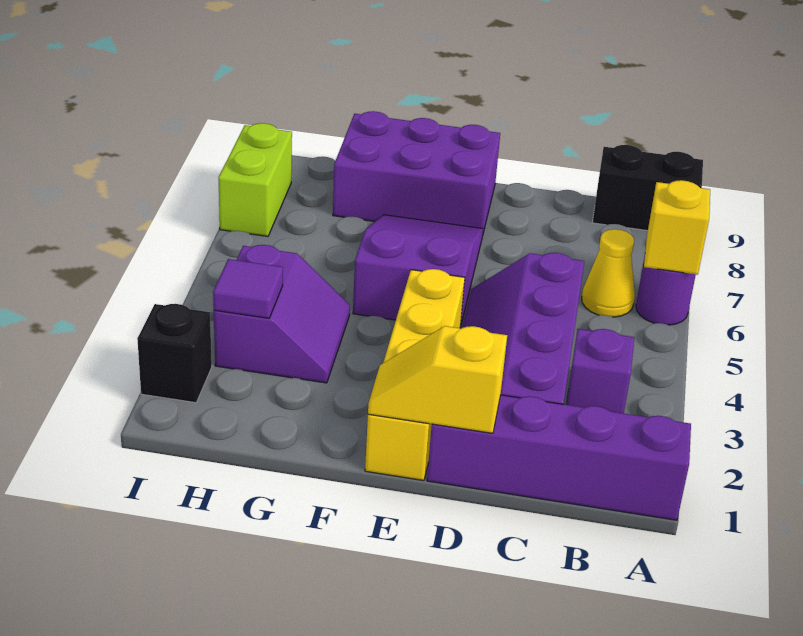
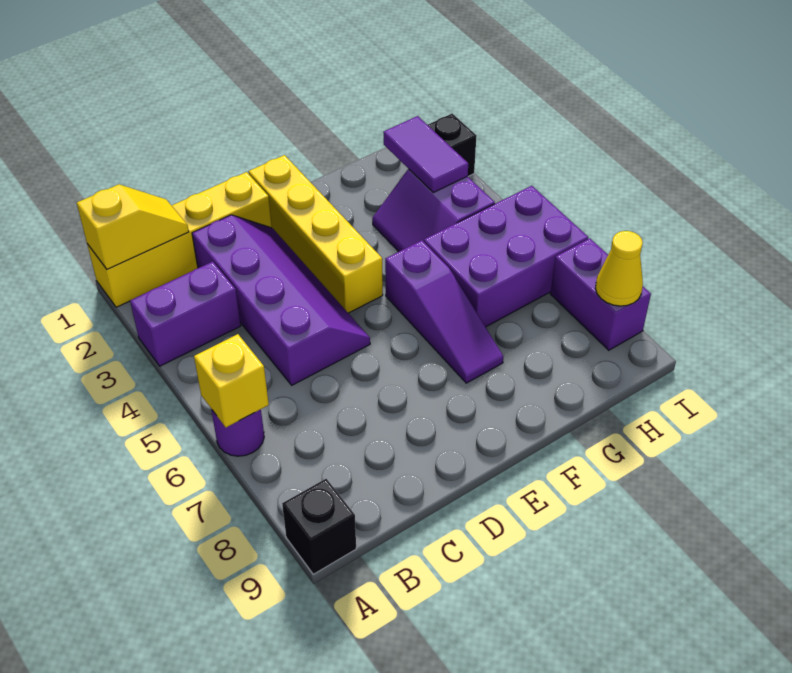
purple 1x4 brick [427,395,691,520] -> yellow 1x4 brick [87,172,272,307]
black 1x2 brick [592,145,703,231] -> black 1x1 brick [282,479,356,574]
purple 1x1 brick [566,329,634,413] -> purple 1x2 brick [130,262,241,366]
yellow 1x1 cone [582,229,635,317] -> yellow 1x1 cone moved to [595,231,643,306]
yellow 1x2 slope [368,326,507,433] -> yellow 1x2 slope moved to [77,184,189,269]
purple 2x3 slope [353,215,483,328] -> purple 1x3 slope [385,240,503,383]
purple 2x3 brick [333,111,500,233] -> purple 2x3 brick moved to [424,186,588,327]
purple 1x1 tile [213,259,283,318] -> purple 1x2 tile [383,116,468,193]
lime 1x2 brick [218,123,292,236] -> purple 1x2 brick [550,238,651,350]

